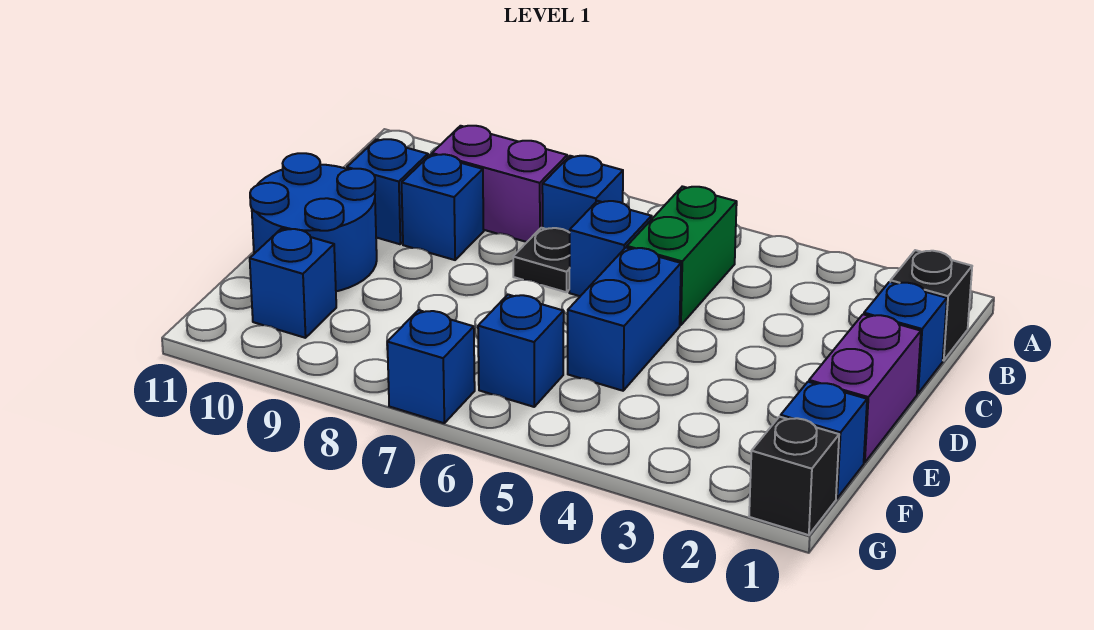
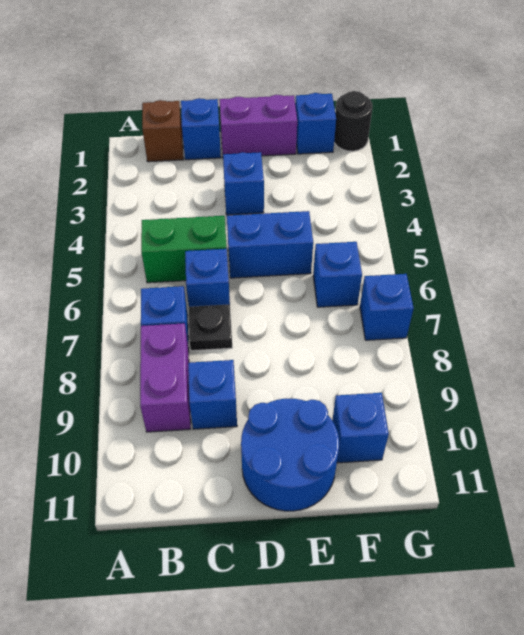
black 1x1 brick [890,250,972,360] -> brown 1x1 brick [142,100,183,162]
blue 1x1 brick [347,139,428,244] -> blue 1x1 brick moved to [223,152,264,215]
black 1x1 brick [749,417,839,535] -> black 1x1 round brick [334,91,372,151]

